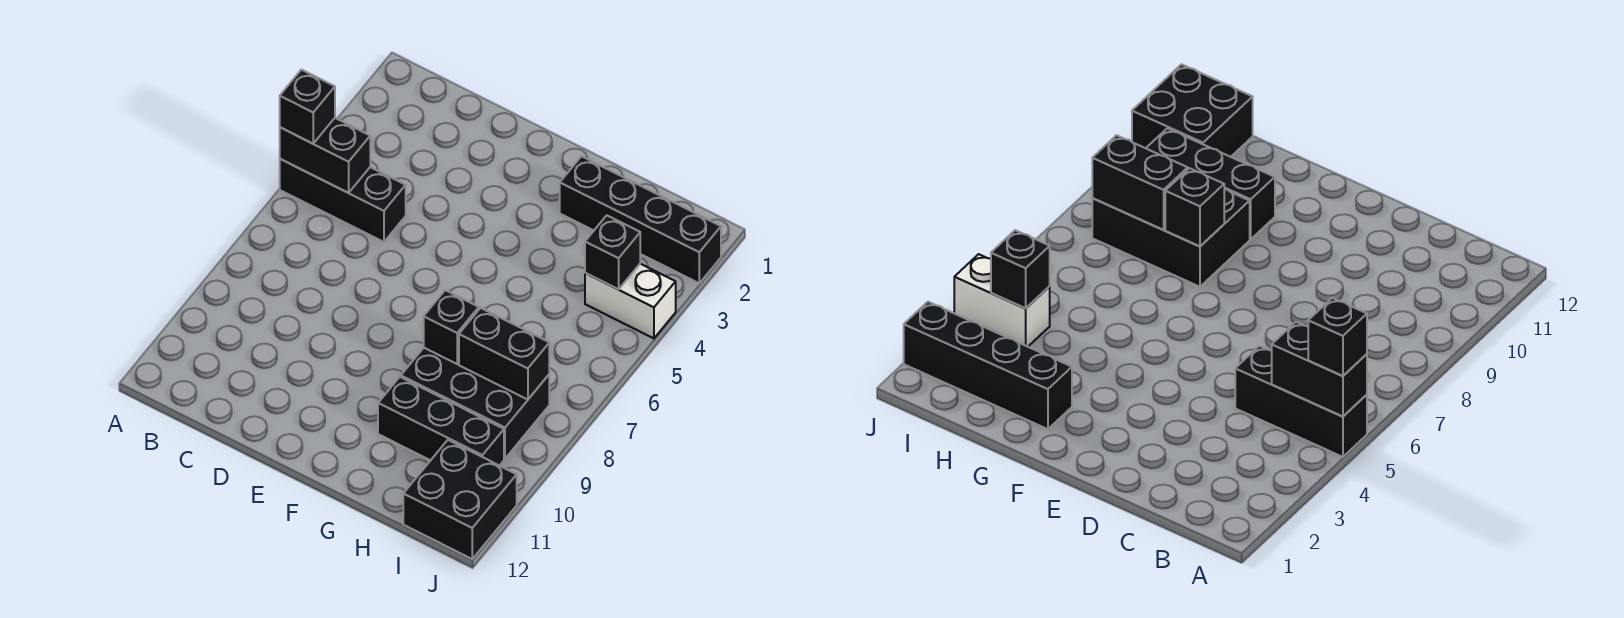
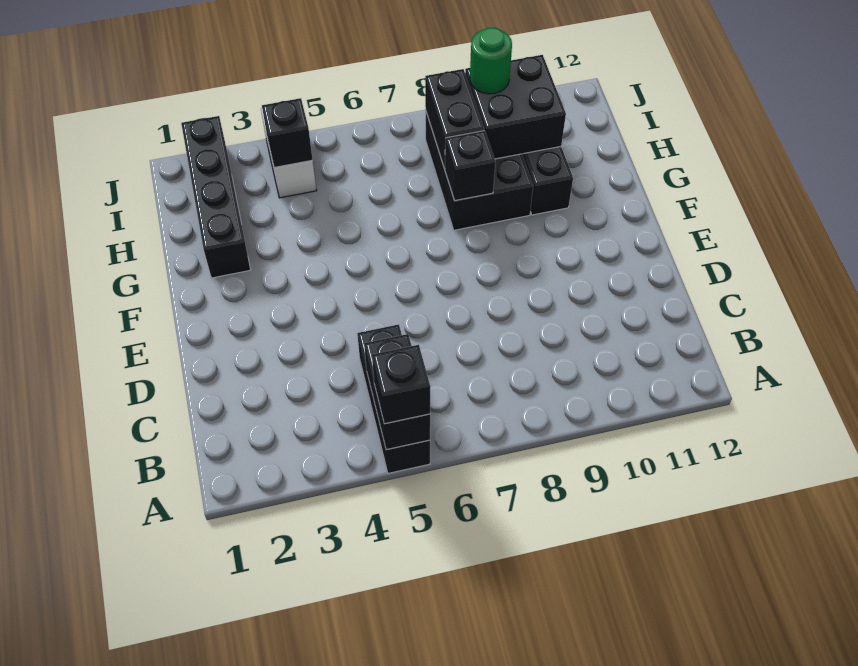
none -> green 1x1 round brick [470,28,512,94]
black 2x2 brick [403,440,517,559] -> black 2x2 brick moved to [465,55,566,159]

